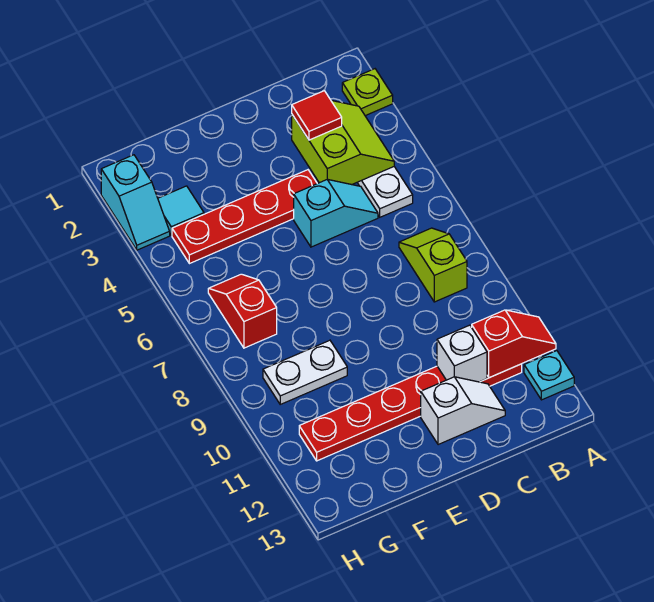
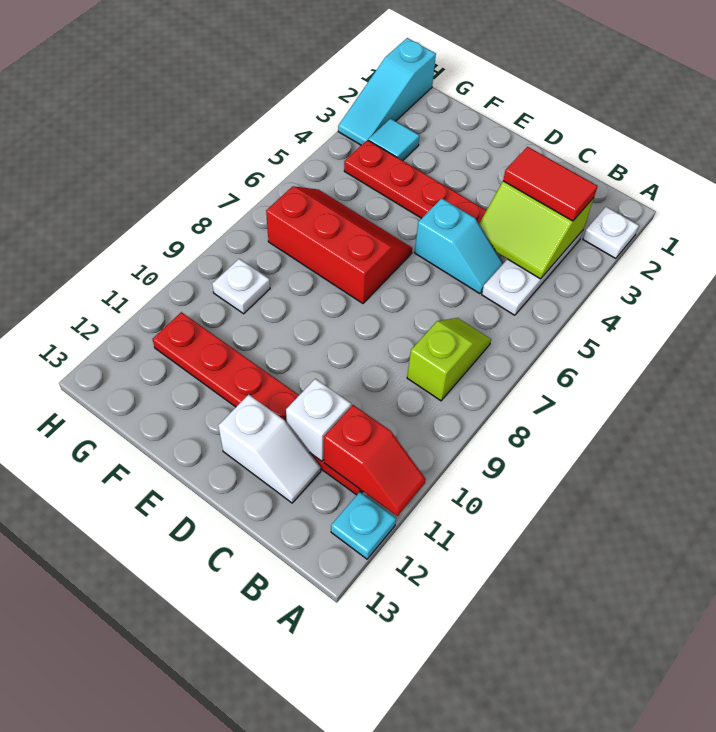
lime 1x1 plate [342,69,393,116] -> white 1x1 plate [583,207,639,259]
lime 2x2 slope [292,100,394,185] -> lime 2x2 slope turned to [479,181,594,279]
red 1x1 tile [292,91,342,140] -> red 1x2 tile [503,147,598,221]
white 1x2 plate [263,340,347,404] -> white 1x1 plate [212,259,270,314]
red 1x2 slope [208,274,277,348] -> red 2x3 slope [266,186,412,303]
cyan 1x2 slope [101,155,170,250] -> cyan 1x3 slope [338,38,436,145]

